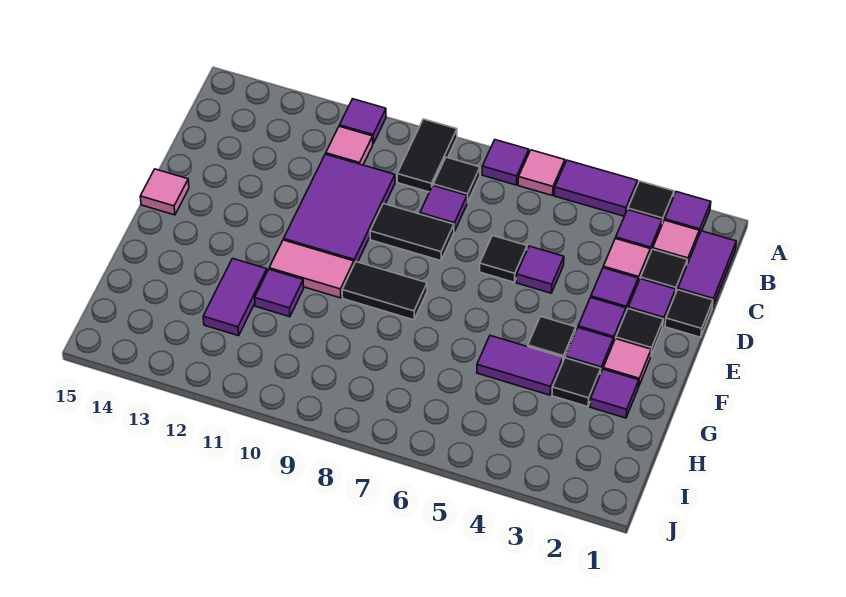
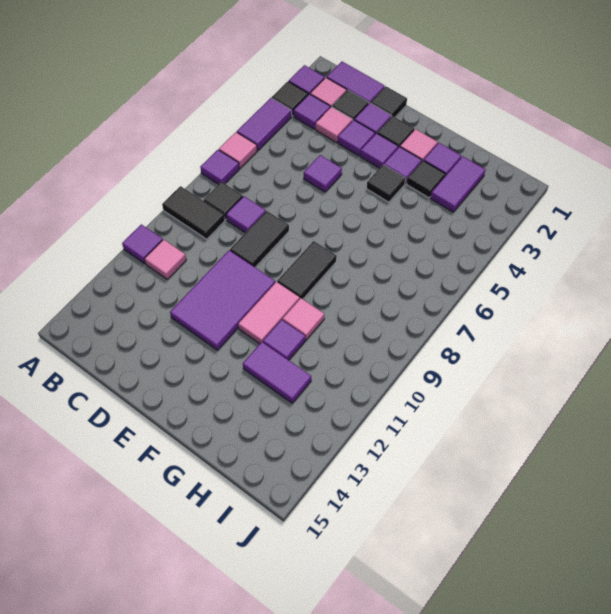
purple 2x3 tile [284,154,395,264] -> purple 2x3 tile turned to [170,250,275,350]
black 1x1 tile [480,235,527,282] -> none
pink 1x1 tile [140,169,189,215] -> pink 1x1 tile moved to [283,298,324,340]
purple 1x2 tile [477,336,563,395] -> purple 1x2 tile moved to [430,156,486,212]

